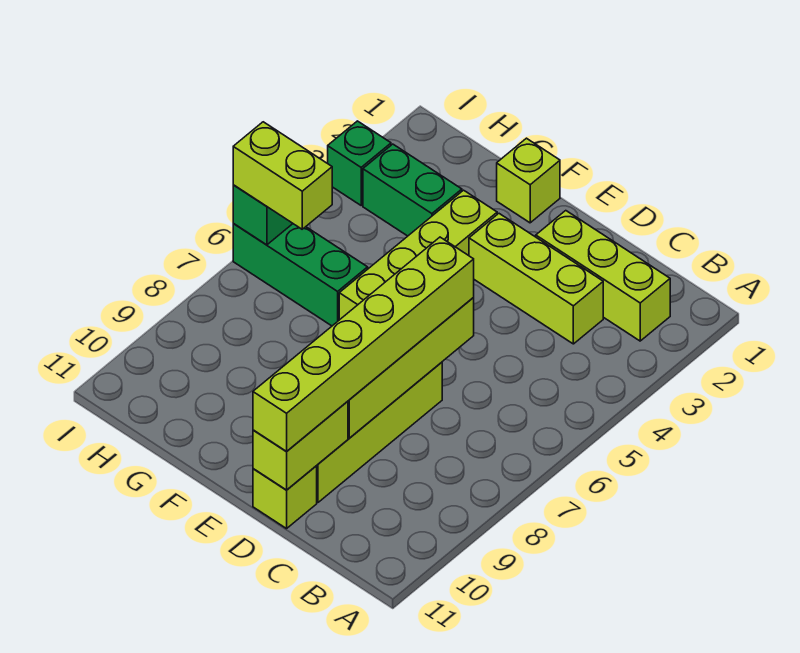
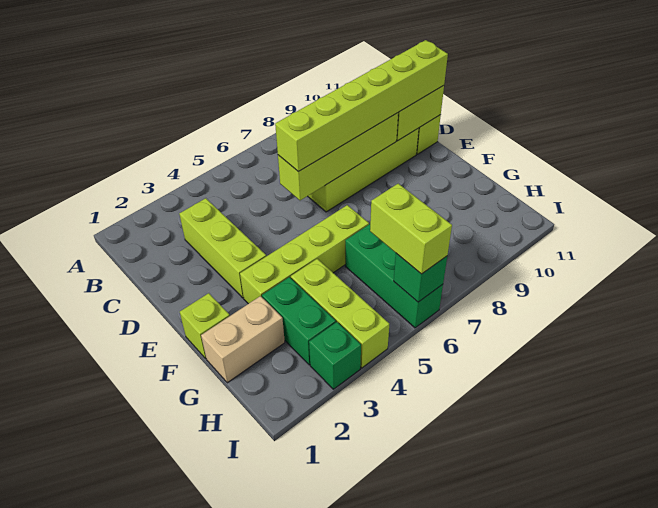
lime 1x3 brick [536,211,670,341] -> lime 1x3 brick moved to [291,259,389,368]
none -> tan 1x2 brick [201,296,285,383]

